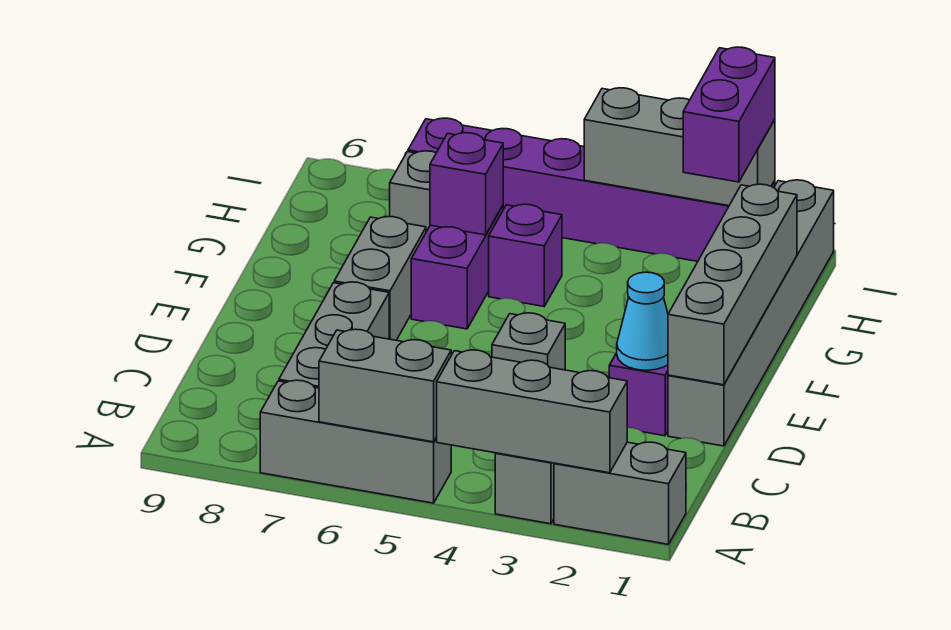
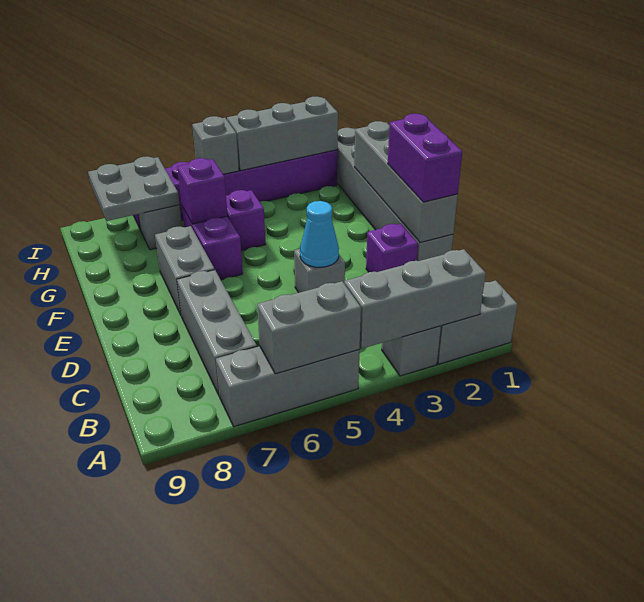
cyan 1x1 cone [617,272,668,370] -> cyan 1x1 cone moved to [300,201,339,267]
purple 1x2 brick [683,47,775,182] -> purple 1x2 brick moved to [388,114,462,202]
none -> grey 2x2 plate [88,156,179,221]
none -> grey 1x1 brick [192,116,239,174]

